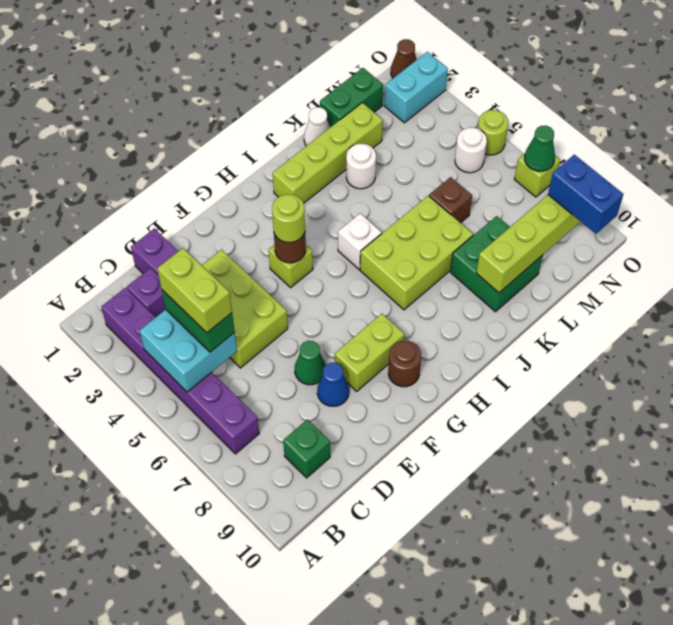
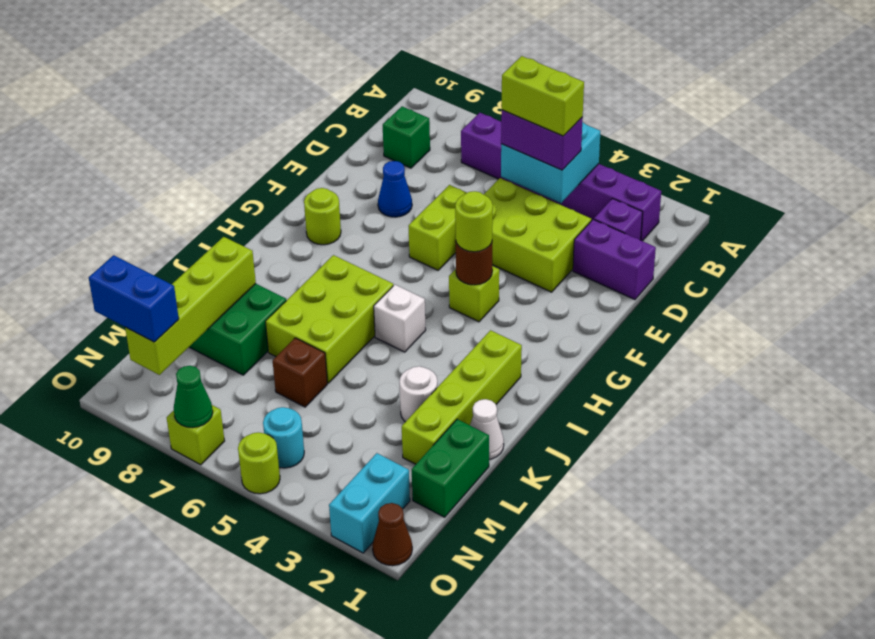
green 1x2 brick [162,290,235,352] -> purple 1x2 brick [501,110,583,170]
green 1x1 cone [295,341,326,385] -> none
lime 1x2 brick [335,314,404,391] -> lime 1x2 brick moved to [409,185,467,270]
brown 1x1 round brick [388,341,421,387] -> lime 1x1 round brick [304,188,341,245]
white 1x1 round brick [455,127,487,173] -> cyan 1x1 round brick [263,407,304,468]

